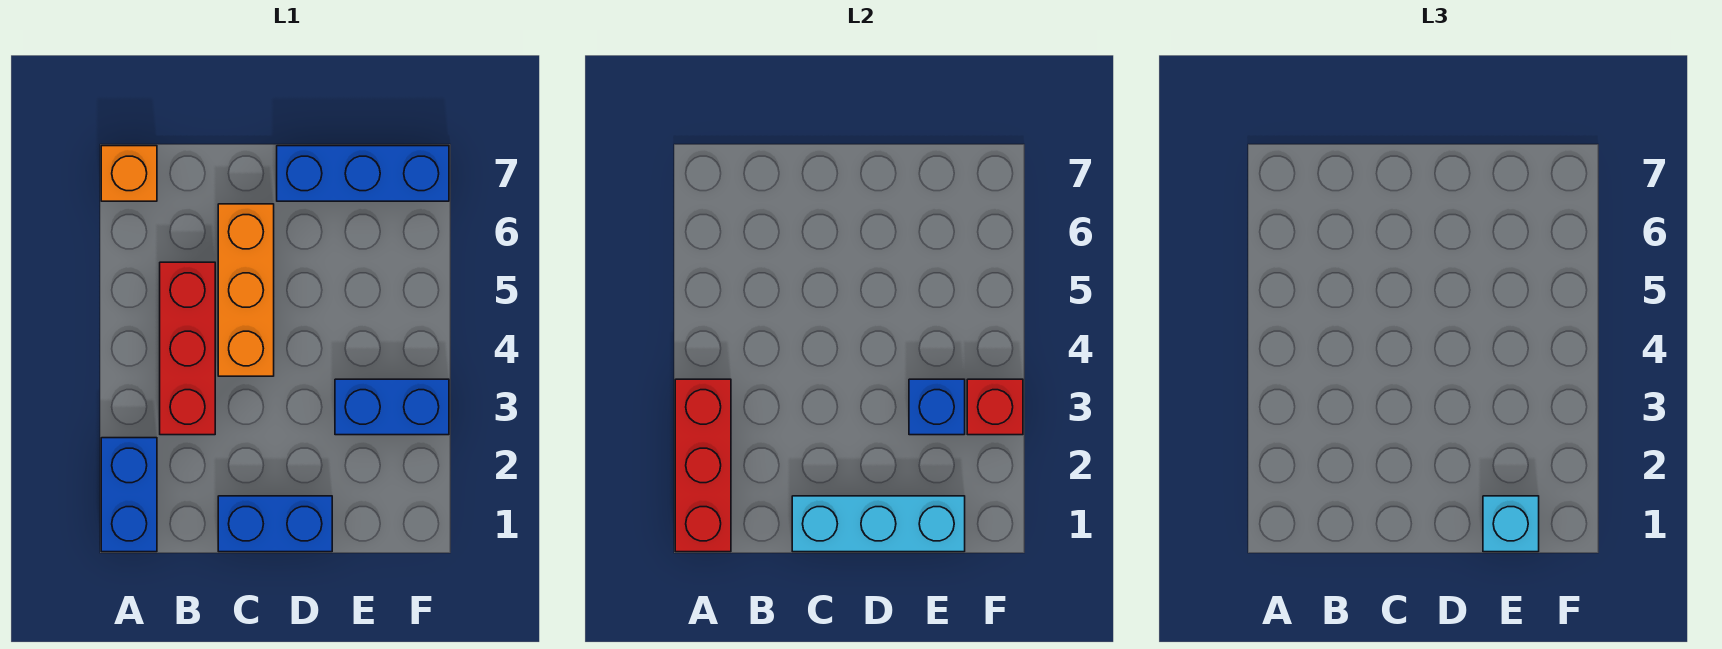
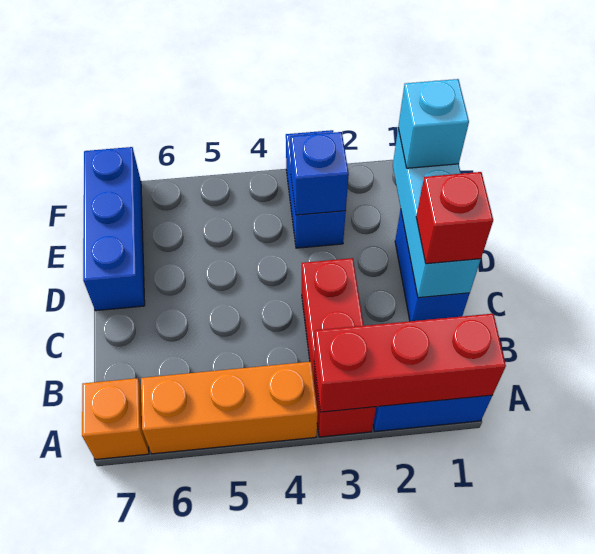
red 1x3 brick [160,262,215,435] -> red 1x3 brick turned to [302,258,376,437]
orange 1x3 brick [218,204,274,376] -> orange 1x3 brick moved to [141,362,318,454]
red 1x1 brick [967,379,1023,435] -> red 1x1 brick moved to [416,172,493,264]

